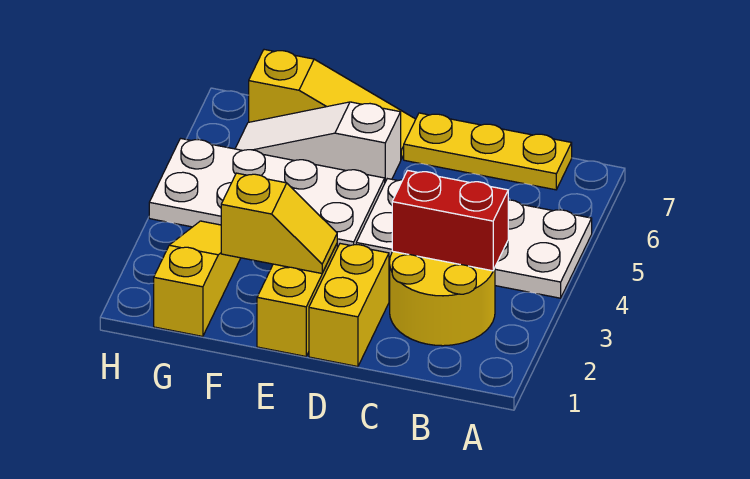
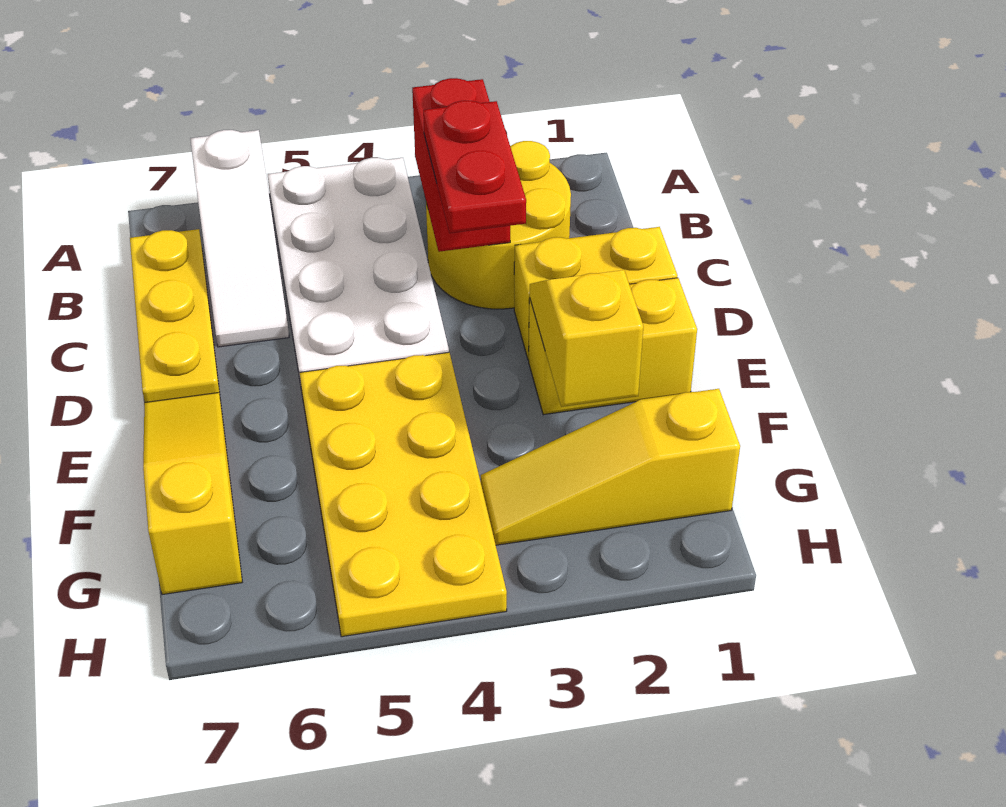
none -> red 1x2 plate [423,101,526,233]
white 2x4 plate [149,138,385,248] -> yellow 2x4 plate [300,352,507,637]
white 1x3 slope [235,102,401,182] -> white 1x3 slope moved to [190,130,289,347]

